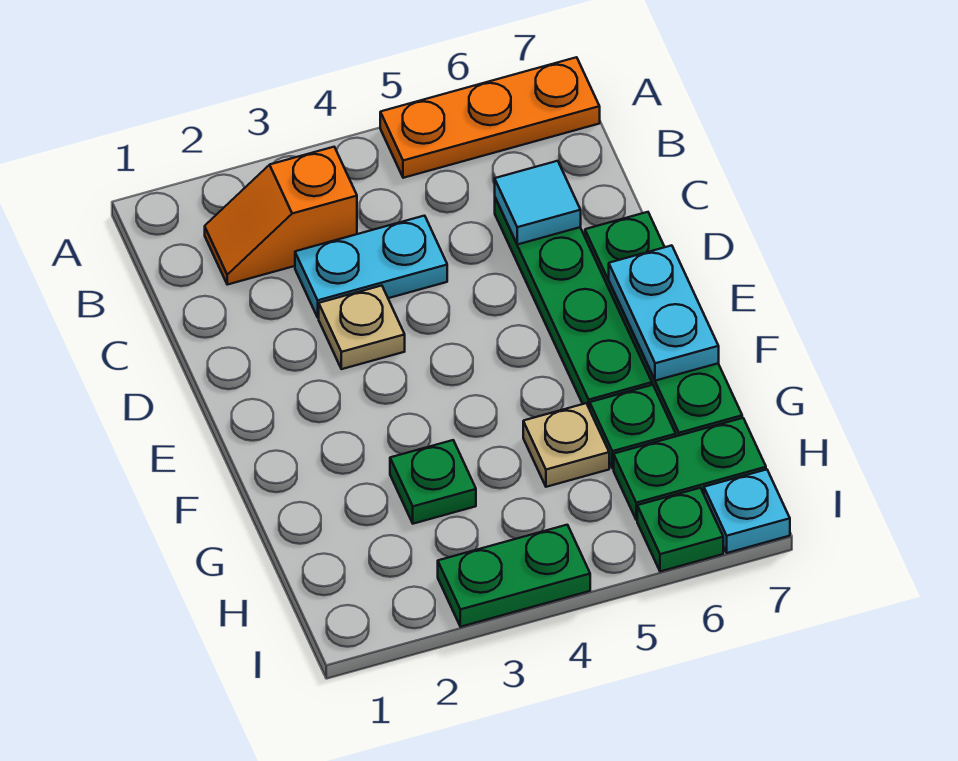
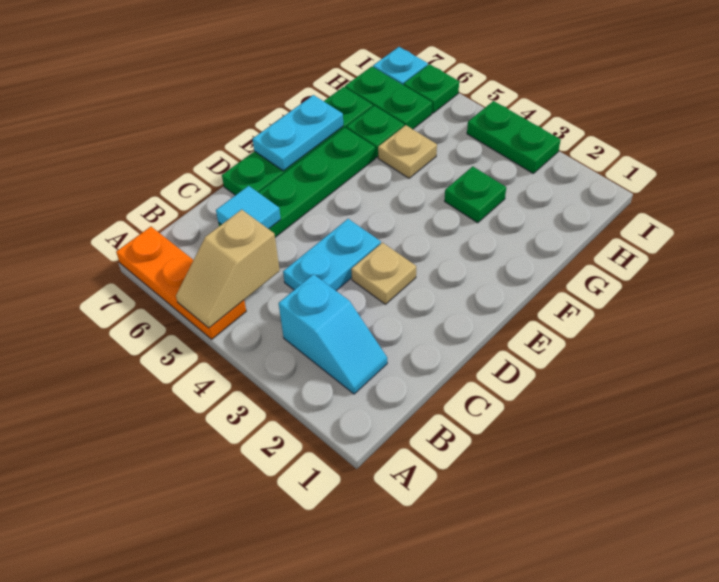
none -> tan 1x2 slope [176,210,280,328]
orange 1x2 slope [205,147,357,285] -> cyan 1x2 slope [279,274,387,394]
cyan 1x2 plate [295,216,447,318] -> cyan 1x2 plate turned to [283,219,381,291]

